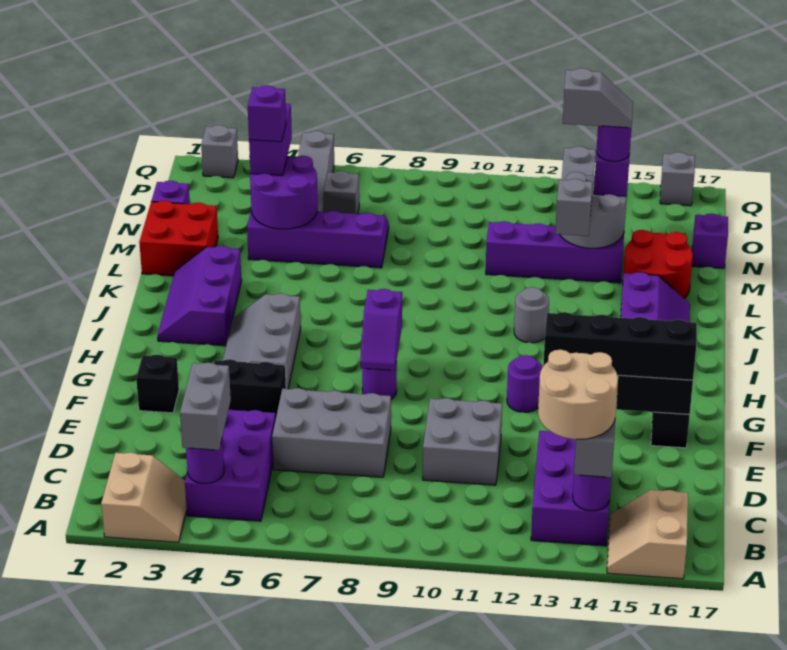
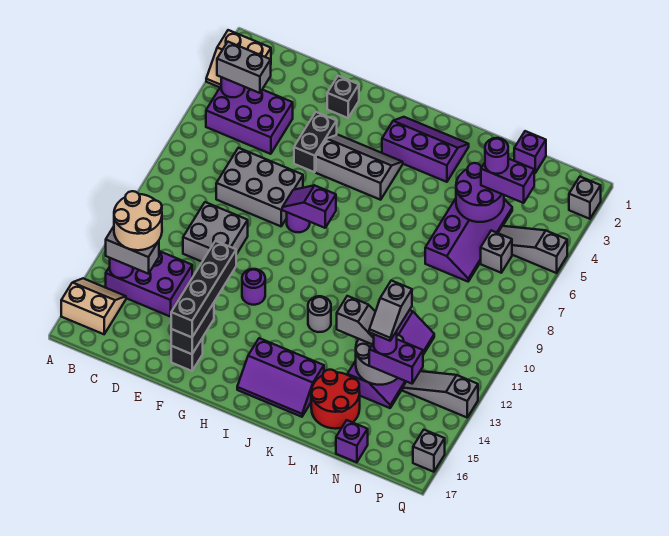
grey 2x3 brick [272,388,391,477] -> grey 2x3 brick turned to [216,148,303,226]
red 2x2 brick [139,200,218,276] -> none
purple 1x1 brick [248,85,286,142] -> purple 1x1 round brick [485,138,508,174]

